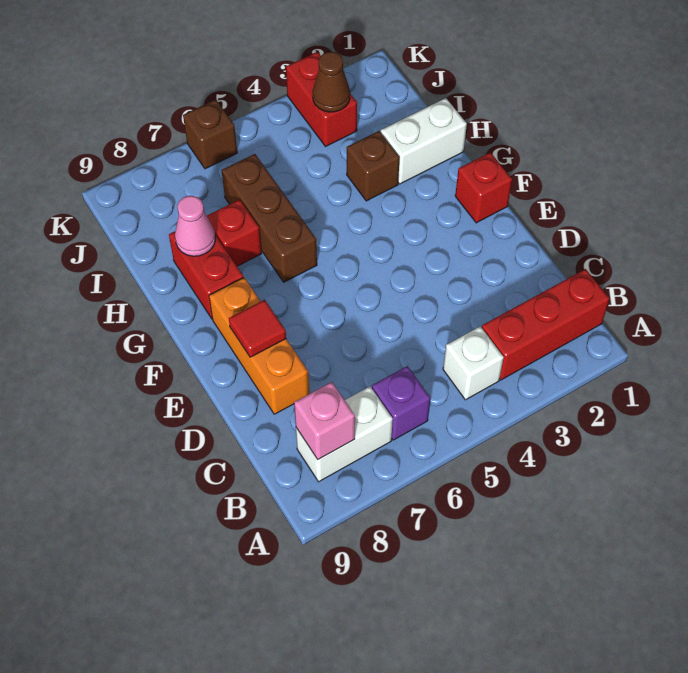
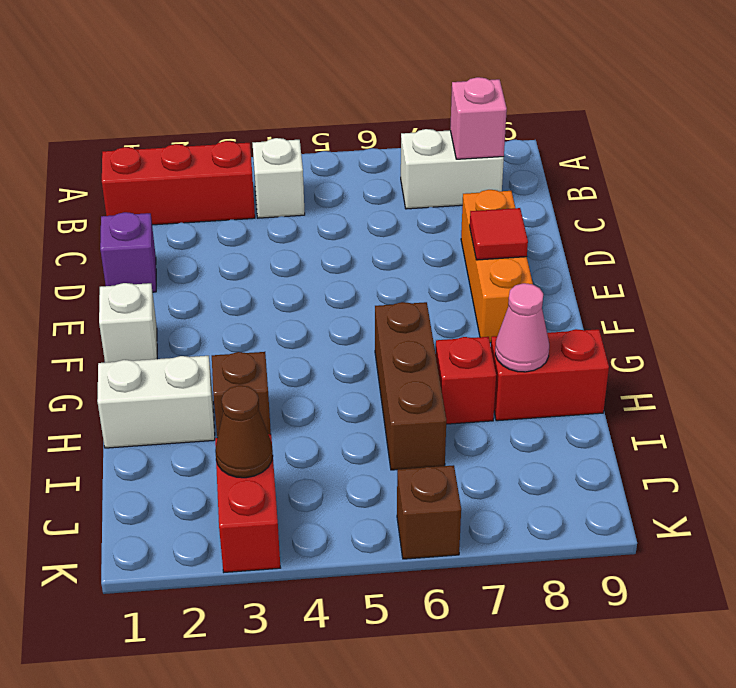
purple 1x1 brick [372,366,430,440] -> purple 1x1 brick moved to [100,212,156,292]
red 1x1 brick [455,152,512,223] -> white 1x1 brick [99,283,157,363]
red 1x2 brick [169,231,244,319] -> red 1x2 brick turned to [491,329,609,421]

